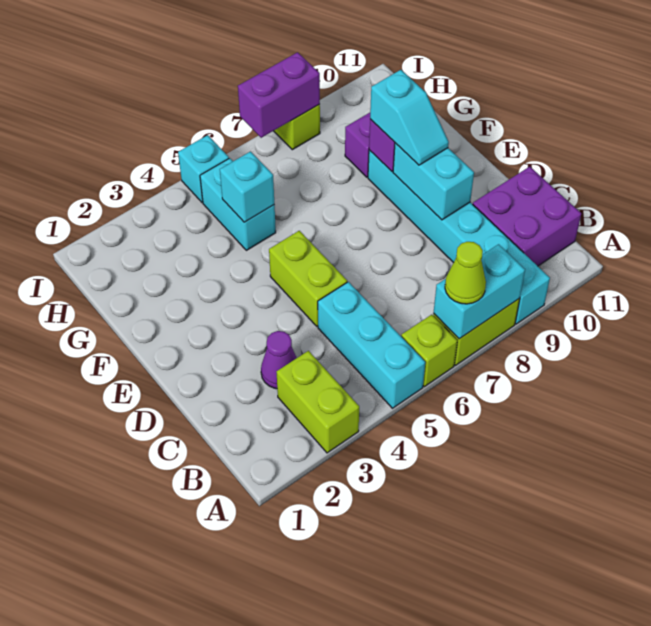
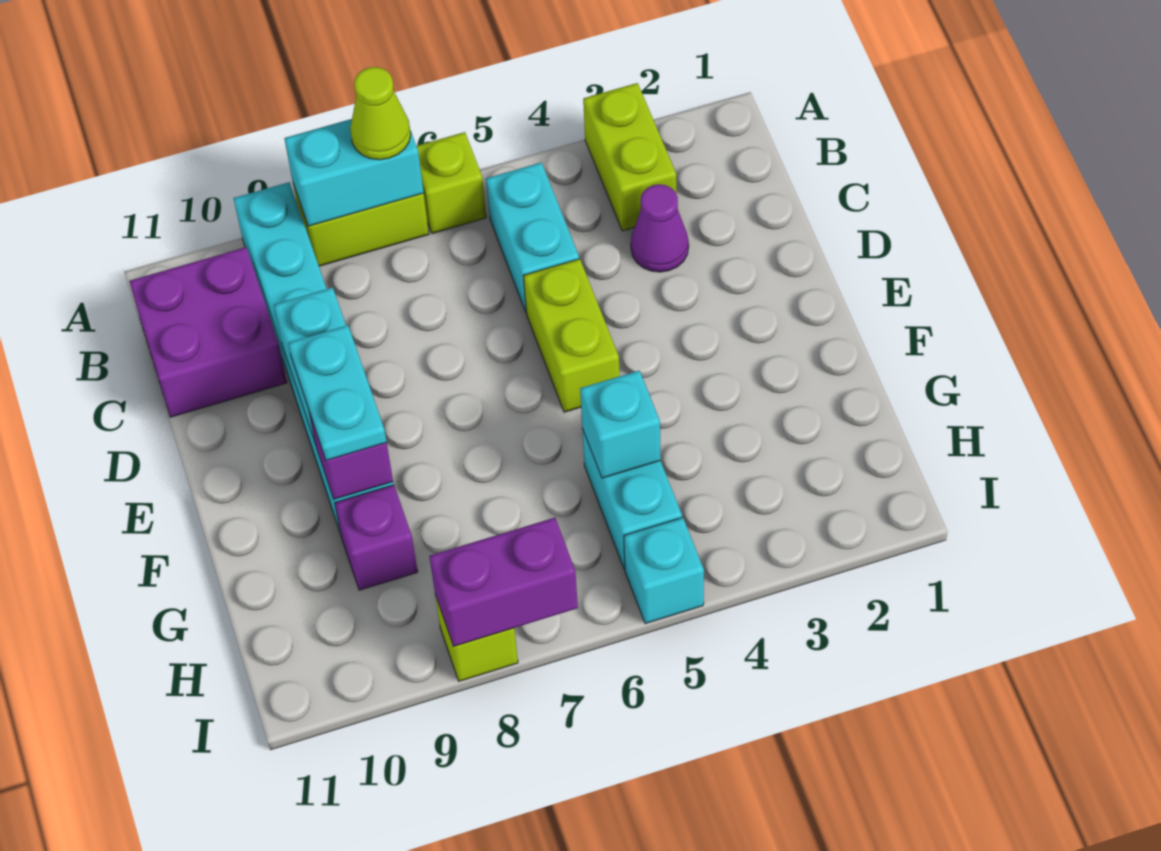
cyan 1x3 brick [318,282,425,408] -> cyan 1x2 brick [486,163,579,312]
cyan 1x2 slope [370,70,449,165] -> cyan 1x2 plate [288,325,387,460]

